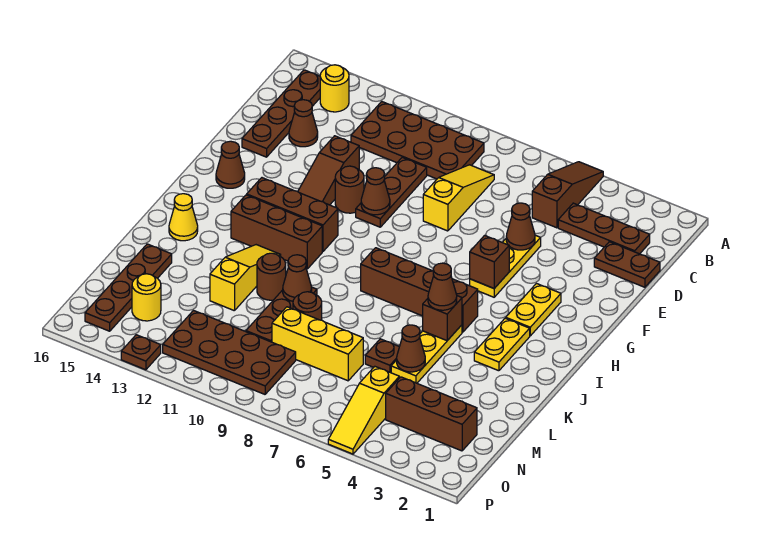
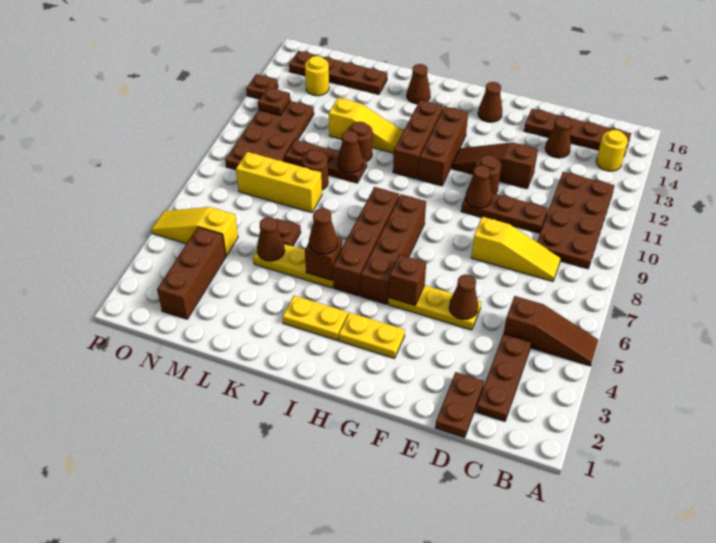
none -> brown 1x4 brick [361,194,426,304]
yellow 1x1 cone [169,194,198,241] -> brown 1x1 cone [407,64,431,104]
yellow 1x3 brick [272,307,363,381] -> yellow 1x3 brick turned to [236,152,322,212]
none -> brown 1x1 plate [258,87,290,115]

